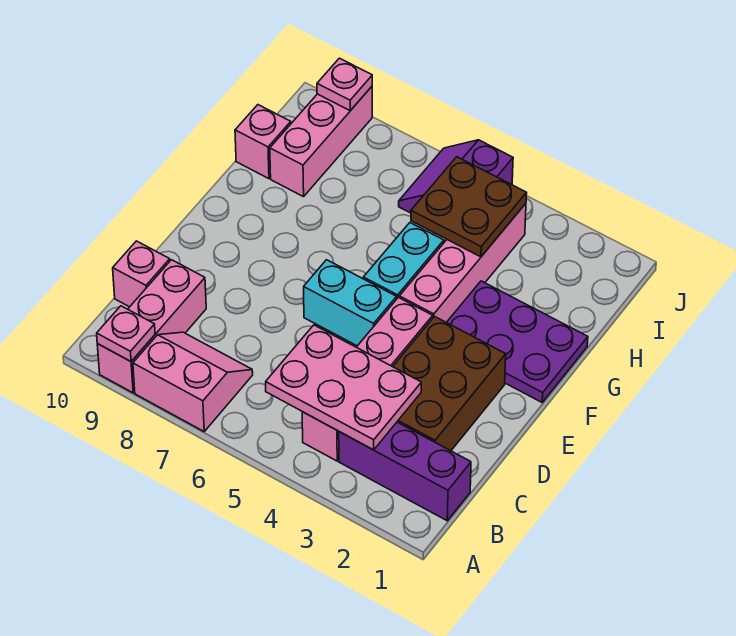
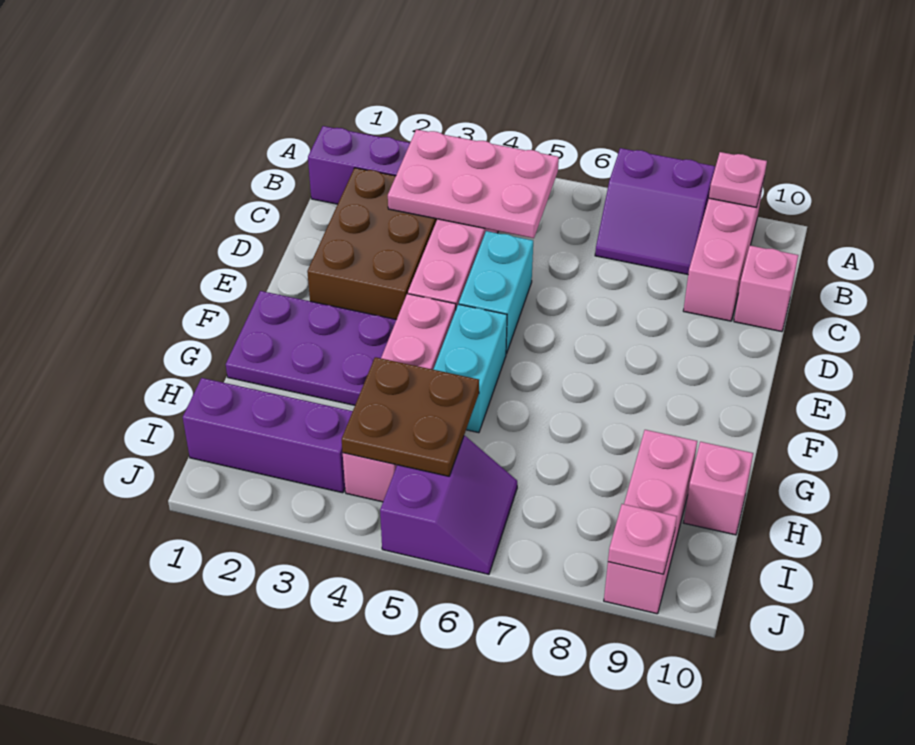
pink 2x2 slope [133,332,253,431] -> purple 2x2 slope [595,148,715,274]
cyan 1x2 brick [304,260,397,346] -> cyan 1x2 brick turned to [459,231,533,354]
none -> purple 1x3 brick [183,378,353,493]

